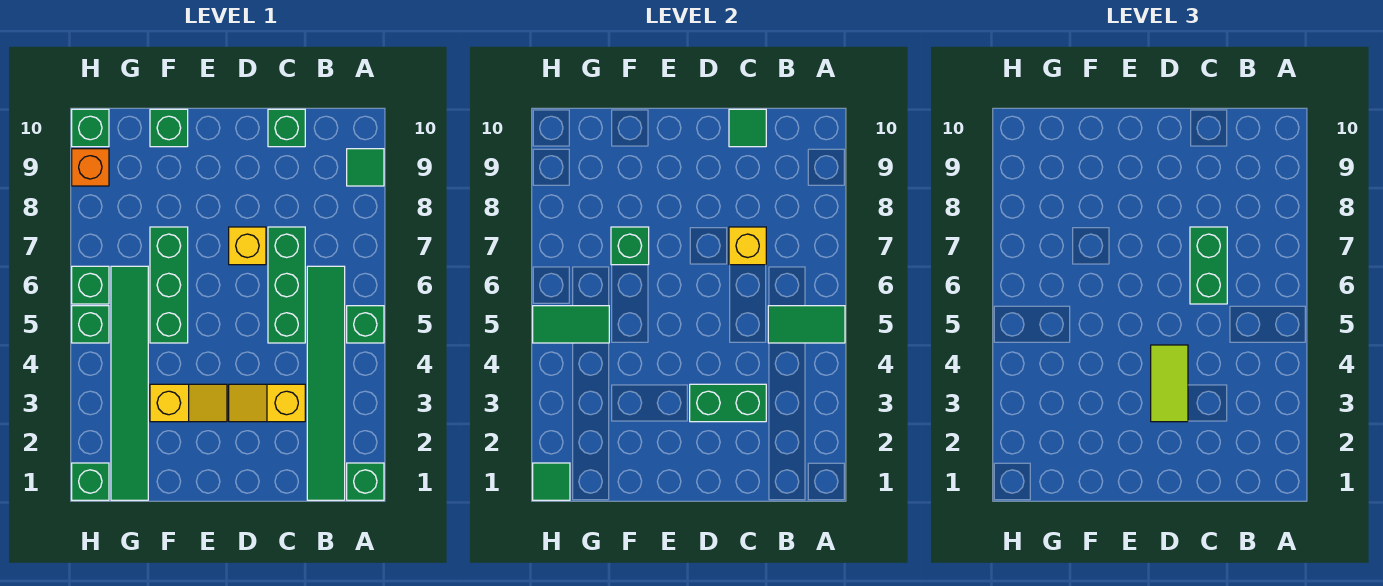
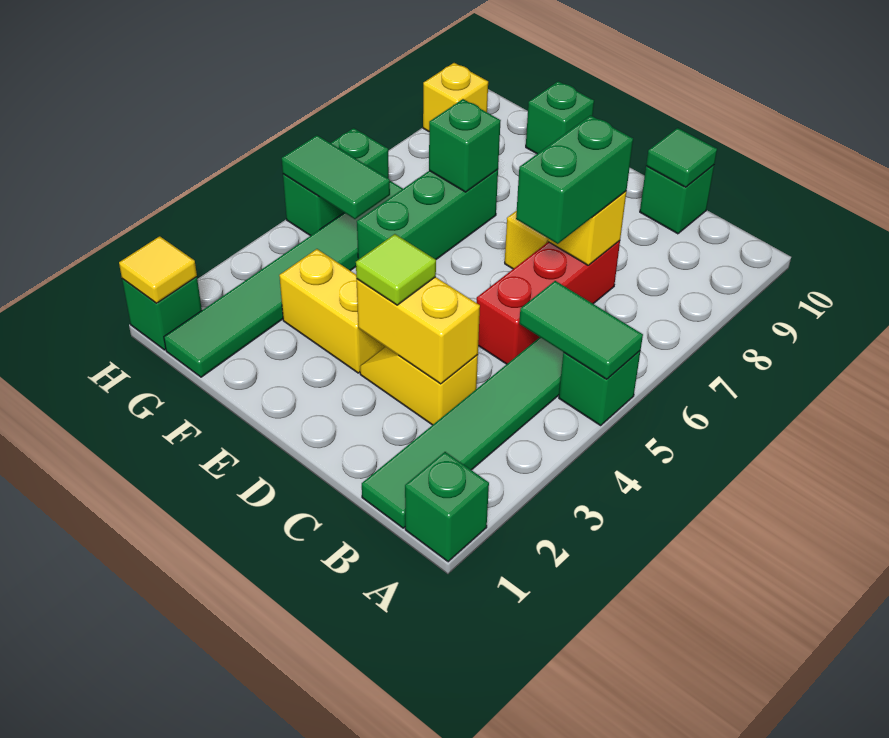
green 1x1 tile [347,149,384,186] -> none
green 1x2 brick [690,384,766,422] -> yellow 1x2 brick [356,277,480,384]
green 1x3 brick [268,227,305,343] -> red 1x3 brick [476,241,620,364]
lime 1x2 tile [1151,345,1188,422] -> lime 1x1 tile [356,234,436,305]
yellow 1x2 slope [150,384,227,422] -> yellow 1x2 brick [279,249,385,373]
green 1x1 tile [533,463,570,500] -> yellow 1x1 tile [119,236,197,303]
orange 1x1 brick [72,149,109,186] -> yellow 1x1 brick [423,63,488,131]
green 1x1 brick [72,109,109,147] -> none

